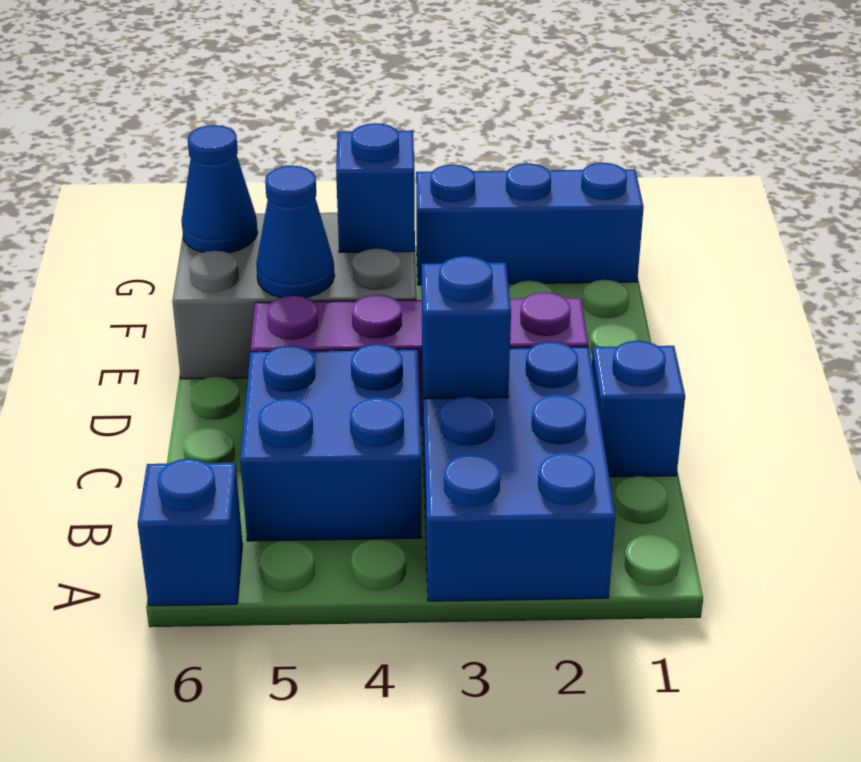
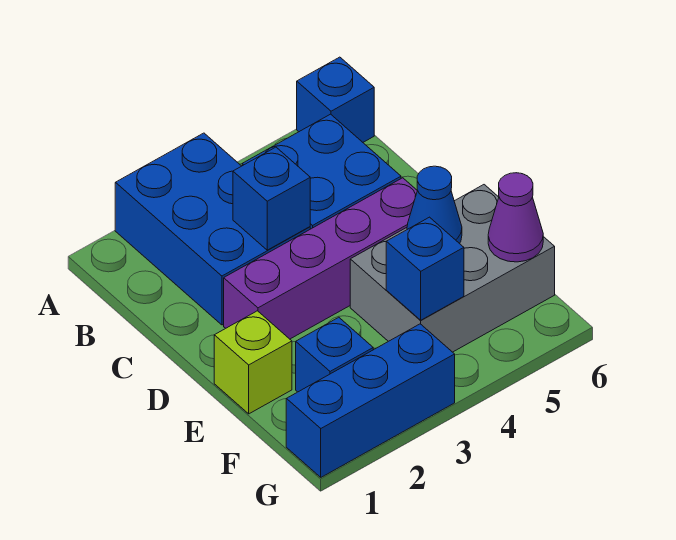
blue 1x1 brick [592,341,685,477] -> blue 1x1 brick moved to [296,317,373,392]
none -> lime 1x1 brick [214,311,292,414]
blue 1x1 cone [181,125,258,253] -> purple 1x1 cone [488,173,543,262]

